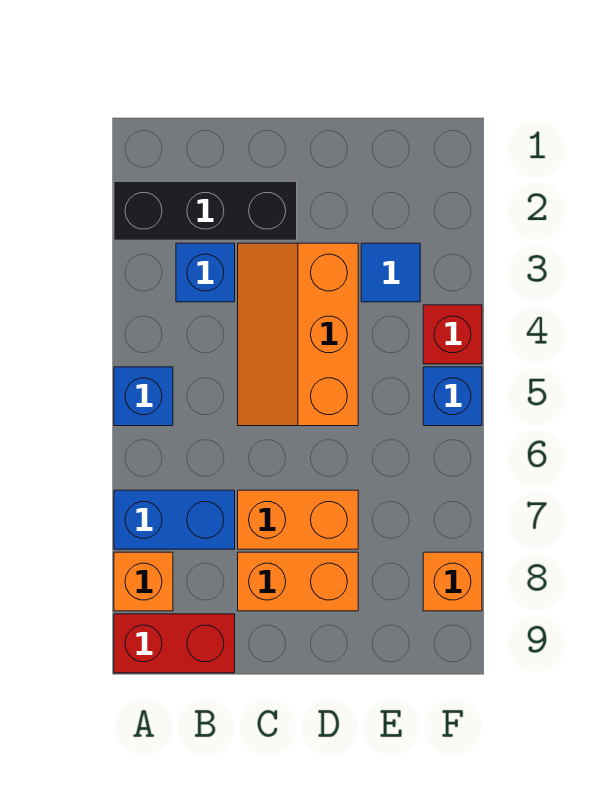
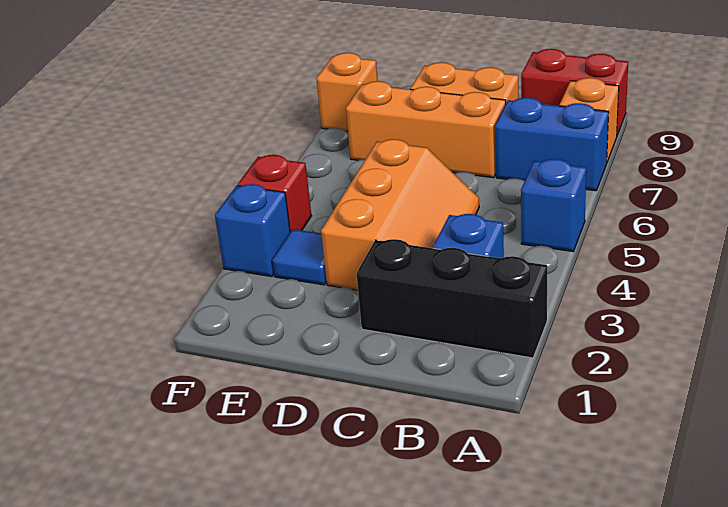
orange 1x2 brick [238,490,358,549] -> orange 1x3 brick [346,81,506,178]
blue 1x1 brick [423,367,482,426] -> blue 1x1 brick moved to [215,184,290,277]

